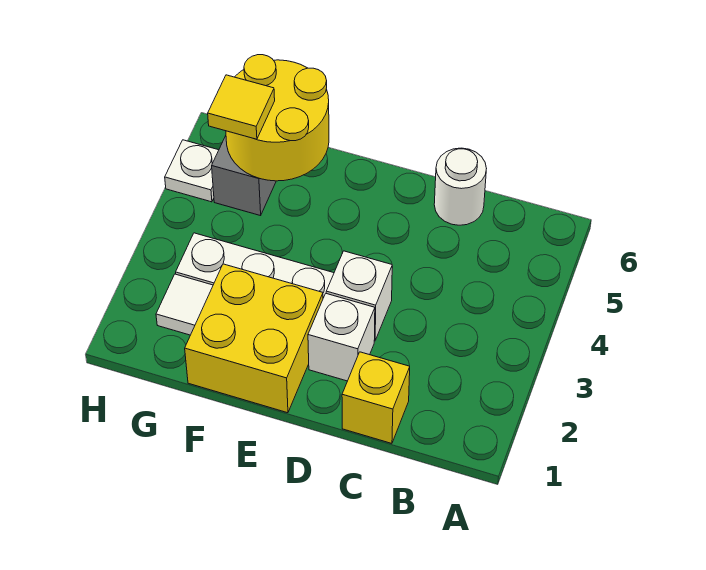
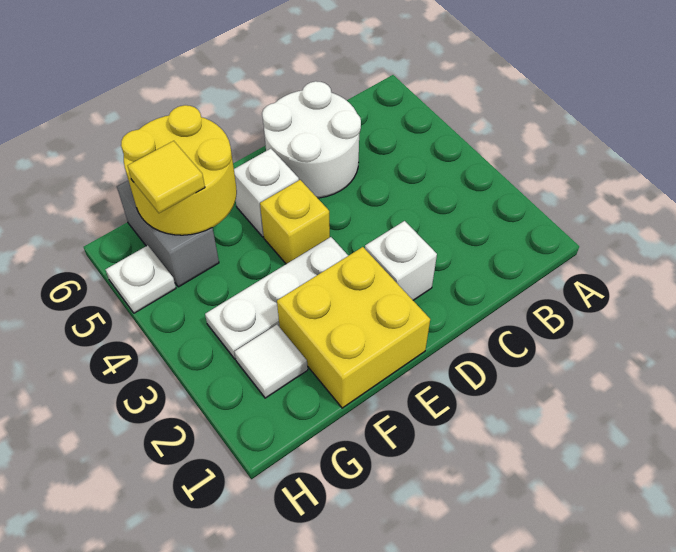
yellow 1x1 brick [342,352,410,443] -> yellow 1x1 brick moved to [260,180,330,264]
white 1x1 round brick [434,148,487,225] -> white 2x2 round brick [262,81,361,198]
white 1x1 brick [326,251,392,341] -> white 1x1 brick moved to [234,149,299,237]

